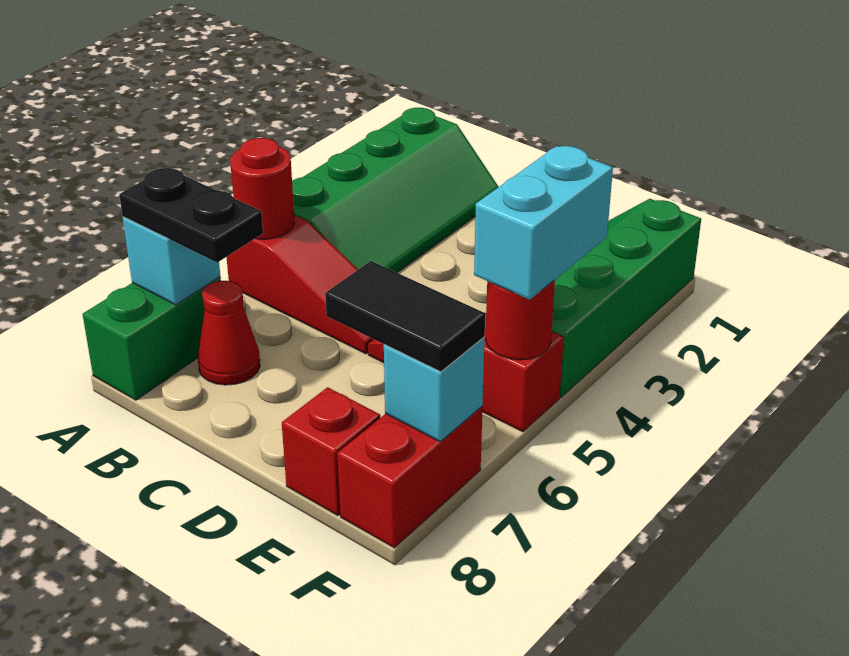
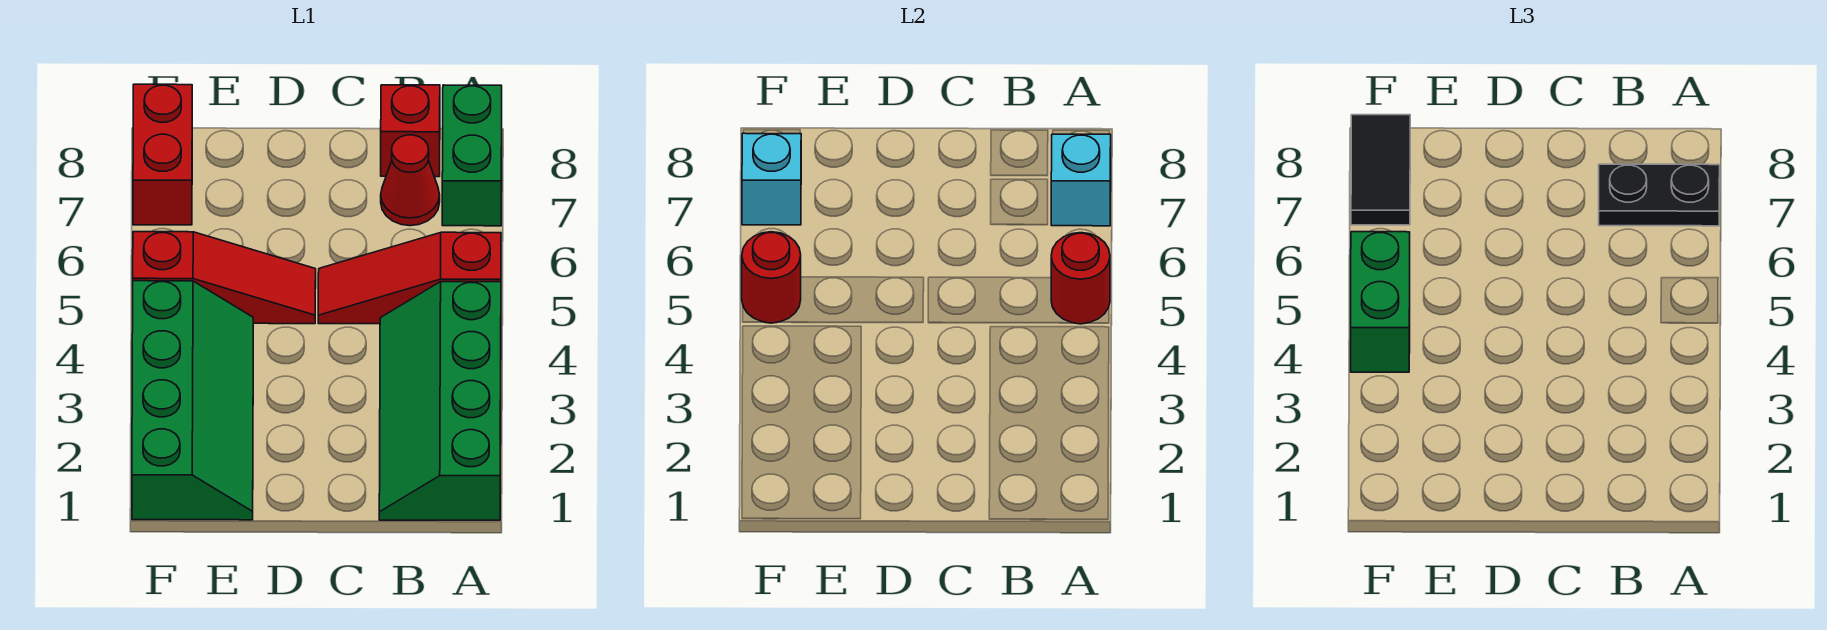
black 1x2 tile [325,261,485,372] -> black 1x2 tile turned to [1351,115,1410,225]
red 1x1 brick [282,387,380,515] -> red 1x1 brick moved to [381,85,440,177]
cyan 1x2 brick [474,146,613,300] -> green 1x2 brick [1351,232,1410,372]

